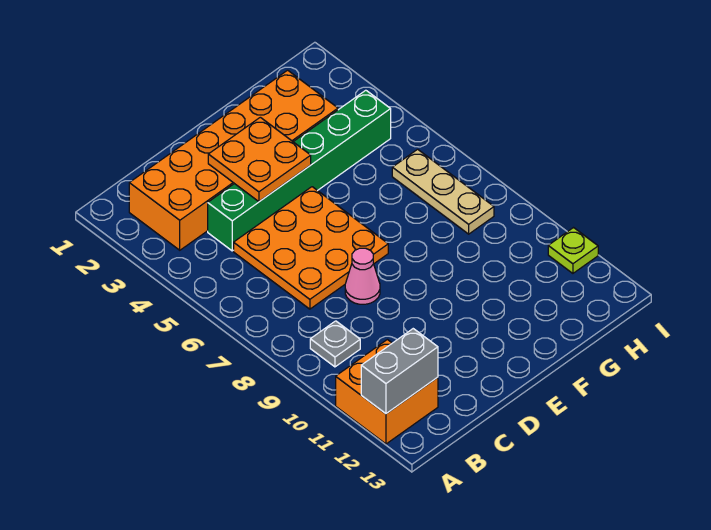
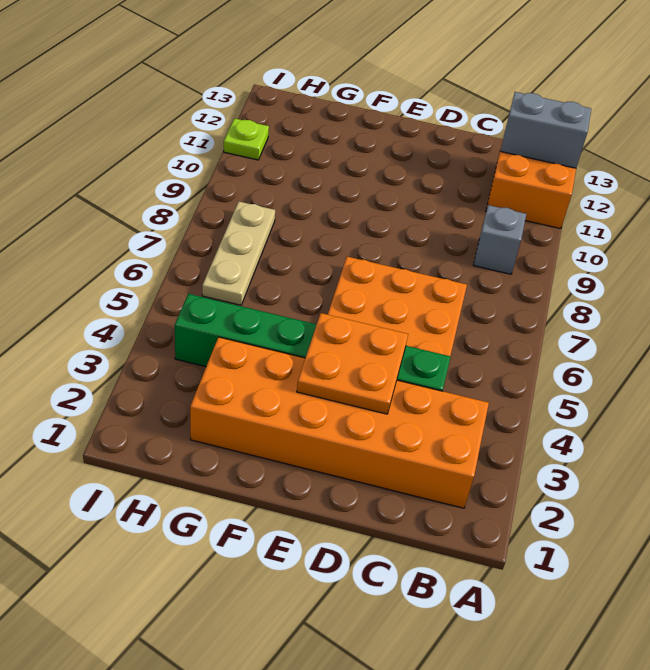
grey 1x1 plate [310,321,360,367] -> grey 1x1 brick [474,205,526,274]
pink 1x1 cone [345,248,380,304] -> none

